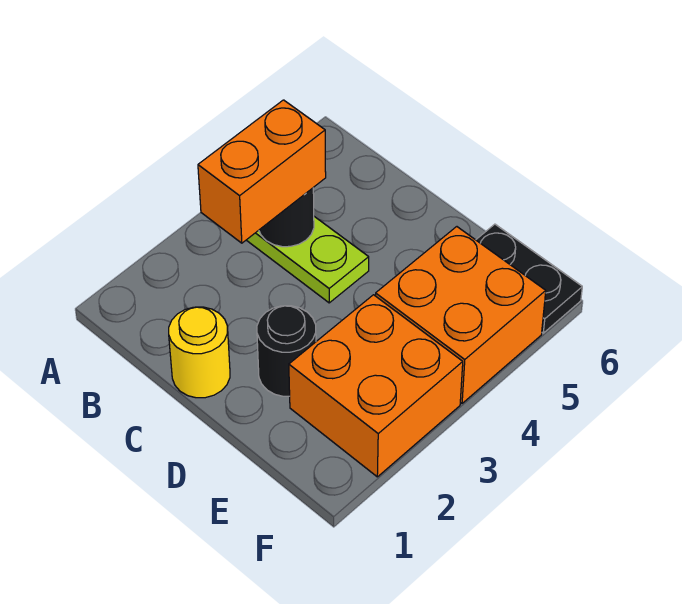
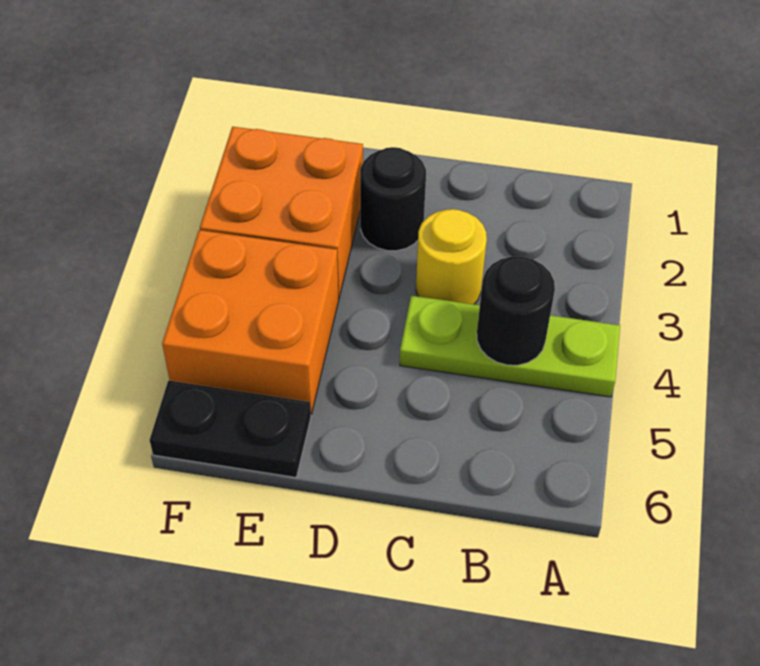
orange 1x2 brick [198,100,326,243] -> none
yellow 1x1 round brick [169,307,230,398] -> yellow 1x1 round brick moved to [416,209,487,304]

